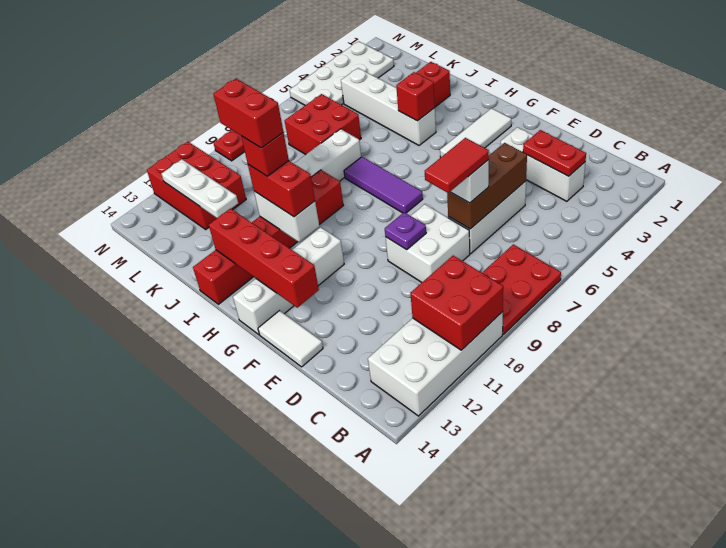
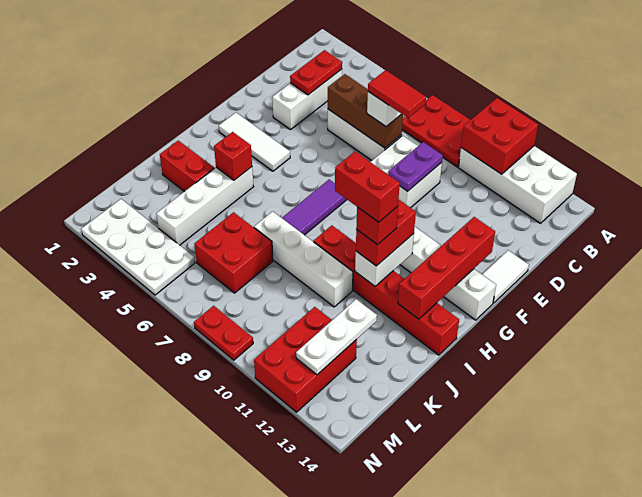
purple 1x1 plate [385,212,426,250] -> purple 1x2 plate [388,142,443,191]
red 1x2 brick [213,79,283,148] -> red 1x2 brick turned to [335,152,400,222]

